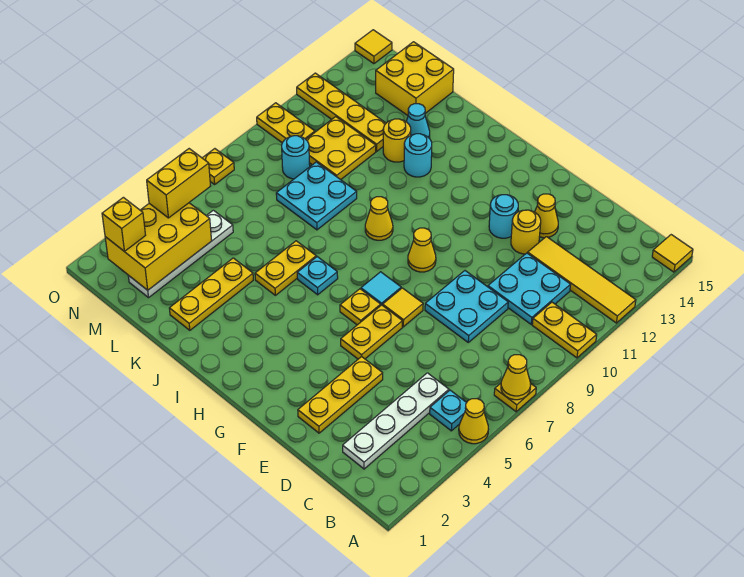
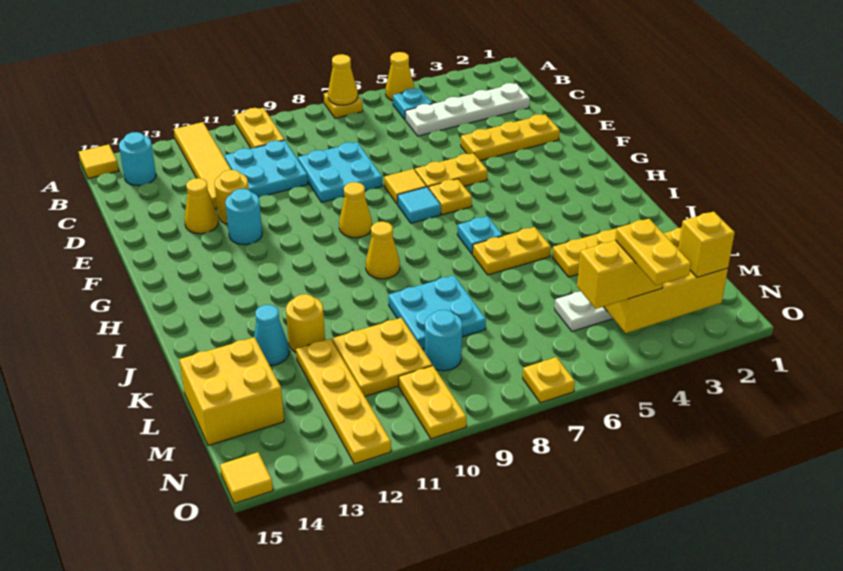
cyan 1x1 round brick [404,134,432,177] -> cyan 1x1 round brick moved to [119,132,156,186]
none -> yellow 1x2 plate [615,219,691,285]

